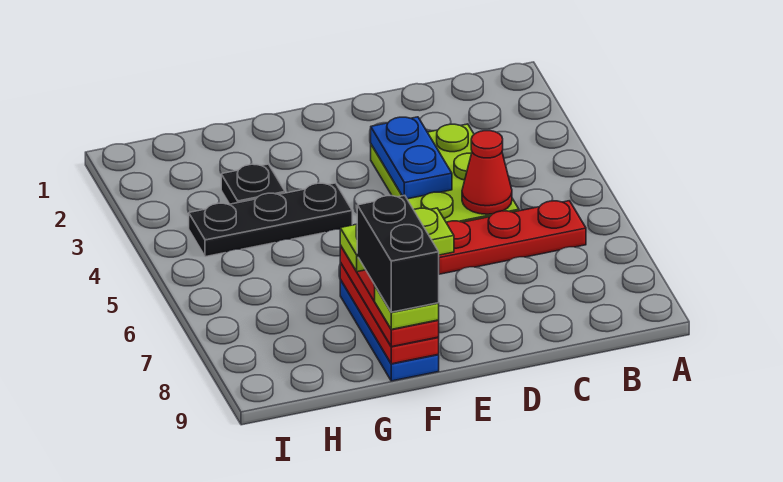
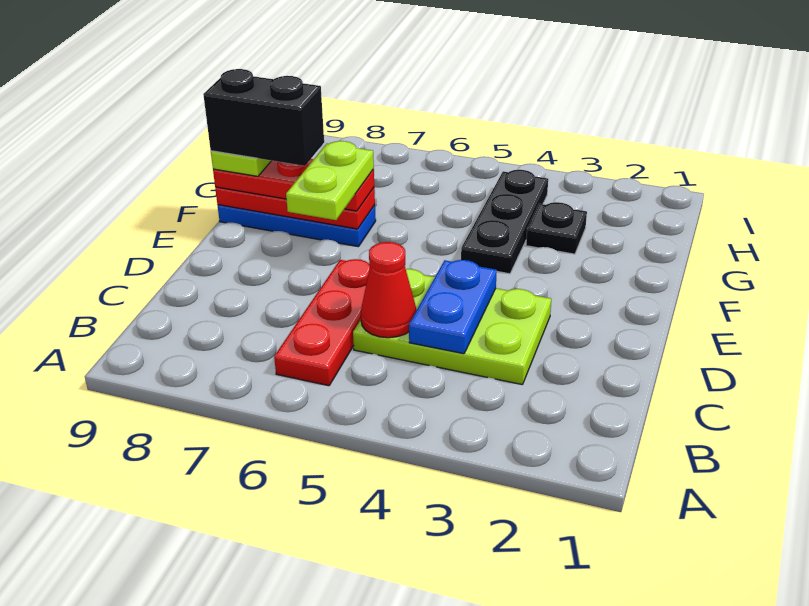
blue 1x2 plate [371,117,452,199] -> blue 1x2 plate turned to [409,260,497,354]

